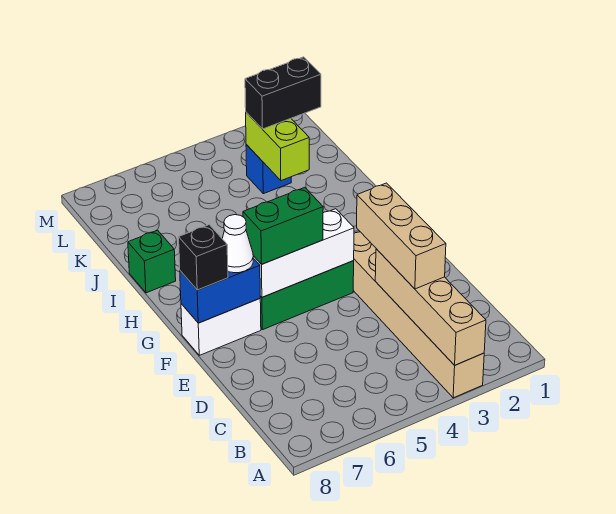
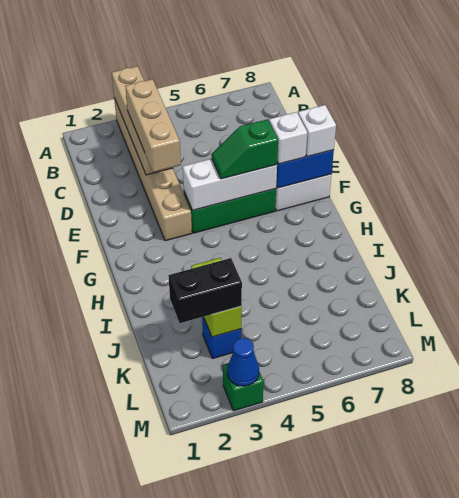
green 1x2 brick [243,187,323,264] -> green 1x2 slope [211,119,278,179]
white 1x1 cone [222,215,253,273] -> white 1x1 brick [269,112,307,164]
black 1x1 brick [179,225,228,290] -> white 1x1 brick [298,105,336,157]
green 1x1 brick [128,230,176,293] -> green 1x1 brick moved to [223,363,264,411]
none -> blue 1x1 cone [227,338,259,386]

